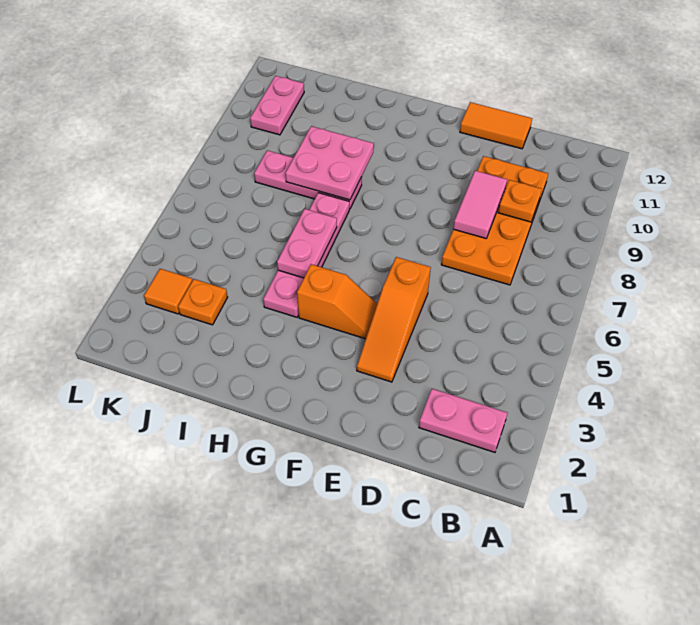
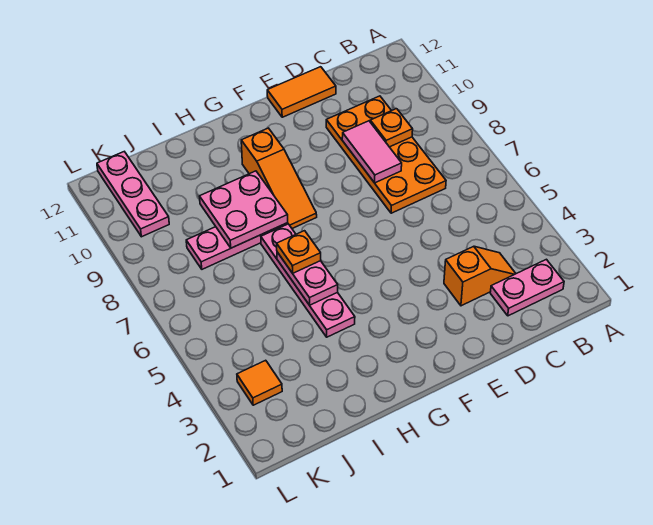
orange 1x3 slope [357,257,431,382] -> orange 1x3 slope moved to [241,128,317,228]
orange 1x2 slope [297,264,377,339] -> orange 1x2 slope moved to [444,246,516,306]
orange 1x1 plate [178,279,228,325] -> orange 1x1 plate moved to [277,231,321,273]
pink 1x2 plate [250,76,304,135] -> pink 1x3 plate [97,152,169,237]

